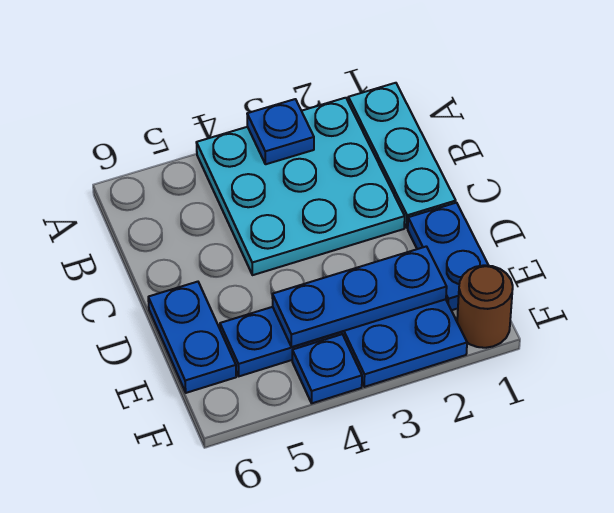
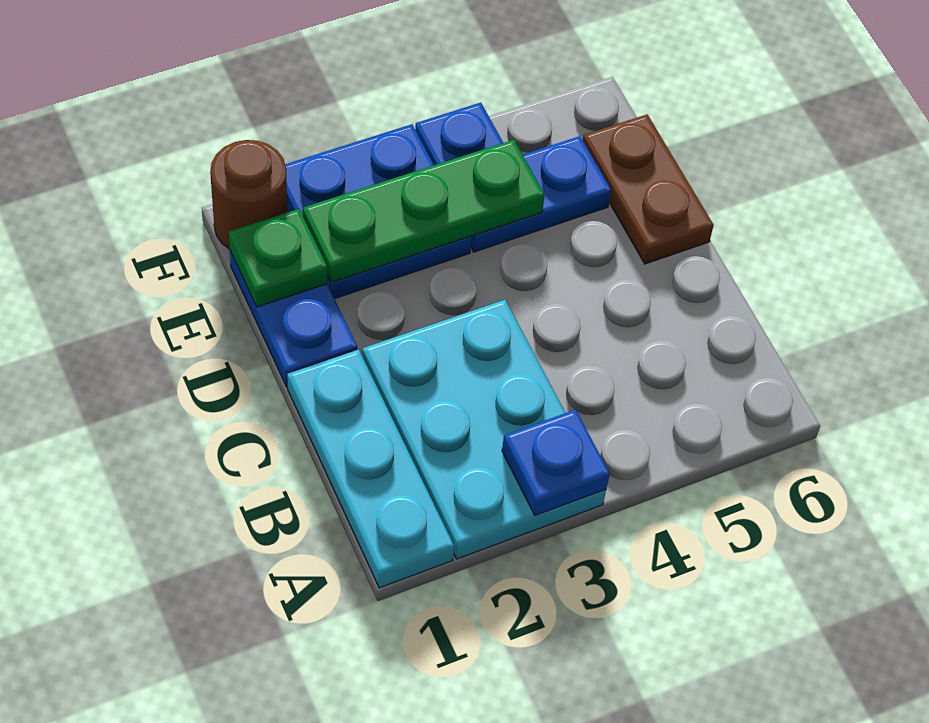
cyan 3x3 plate [196,98,405,275] -> cyan 2x3 plate [362,300,606,559]
blue 1x2 plate [148,282,236,393] -> brown 1x2 plate [583,114,714,264]
none -> green 1x1 plate [229,209,327,307]
blue 1x3 plate [272,246,447,347] -> green 1x3 plate [303,140,545,282]

